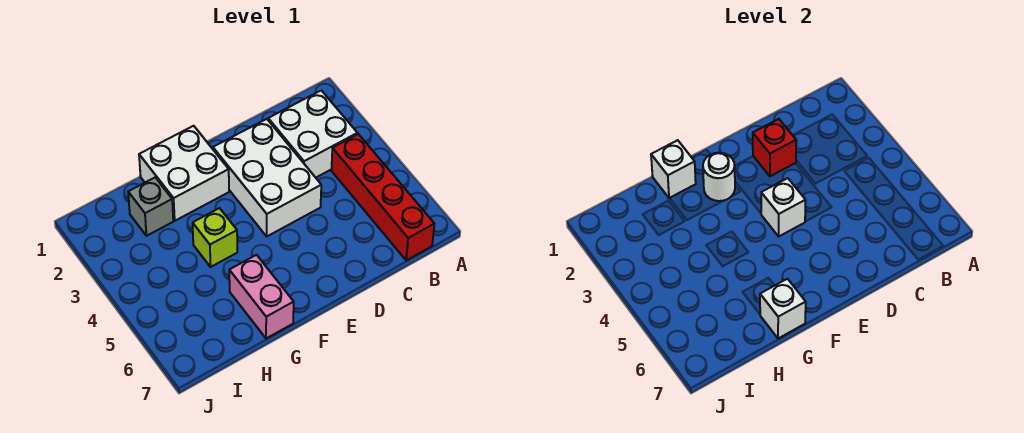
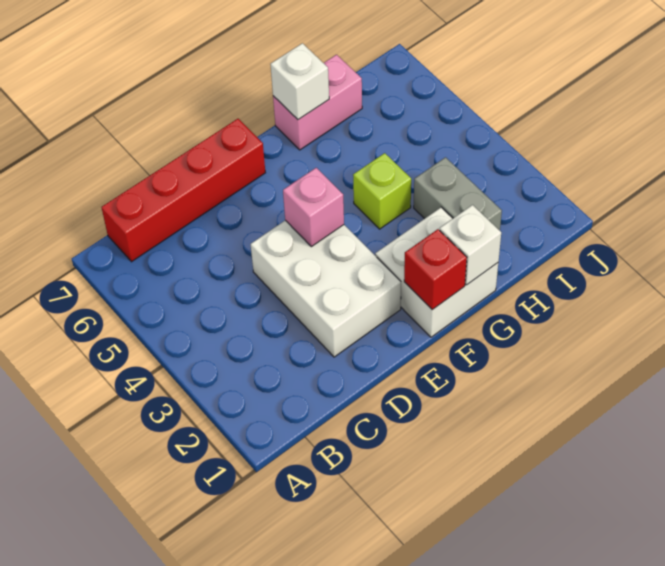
white 2x2 brick [268,90,357,178] -> none
red 1x4 brick [331,134,434,260] -> red 1x4 brick turned to [101,119,265,262]
red 1x1 brick [753,119,796,176] -> red 1x1 brick moved to [404,229,467,310]
white 1x1 brick [761,178,806,236] -> pink 1x1 brick [283,168,344,247]
white 1x1 round brick [703,153,735,201] -> none
pink 1x2 brick [229,255,294,339] -> pink 1x2 brick turned to [273,55,362,150]
grey 1x1 brick [128,178,173,236] -> grey 1x2 brick [414,157,502,230]

